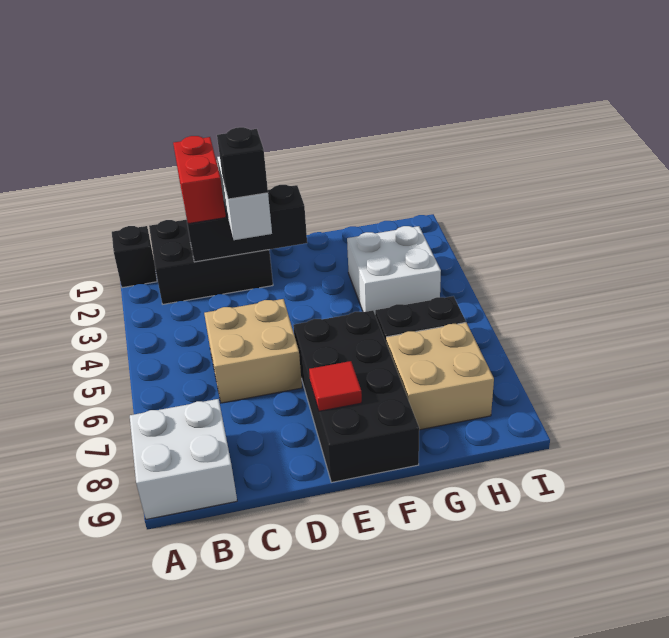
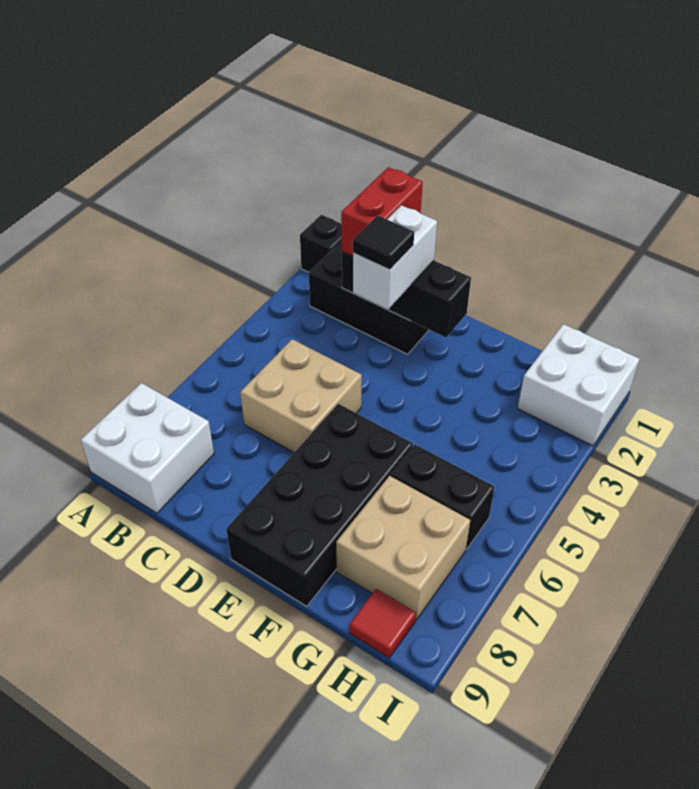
black 1x1 brick [217,127,268,199] -> black 1x1 tile [353,215,414,270]
red 1x1 tile [309,361,362,411] -> red 1x1 tile moved to [349,589,416,658]
white 2x2 brick [347,226,441,313] -> white 2x2 brick moved to [518,324,639,446]

